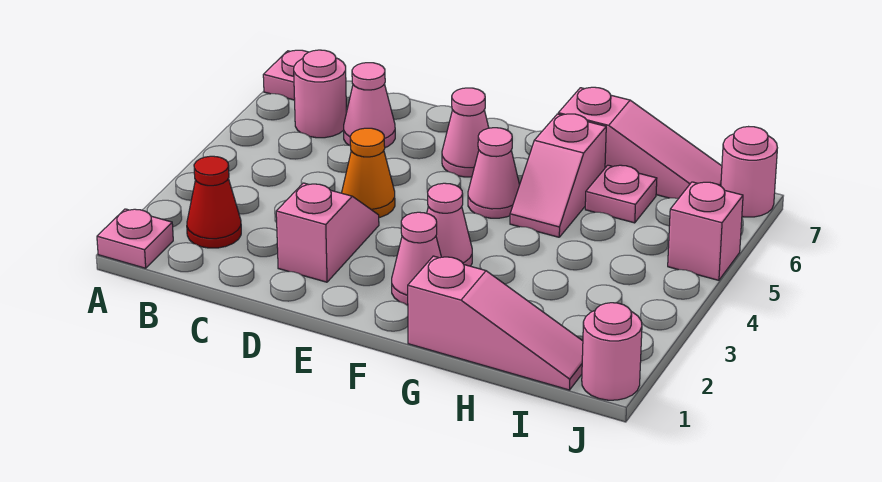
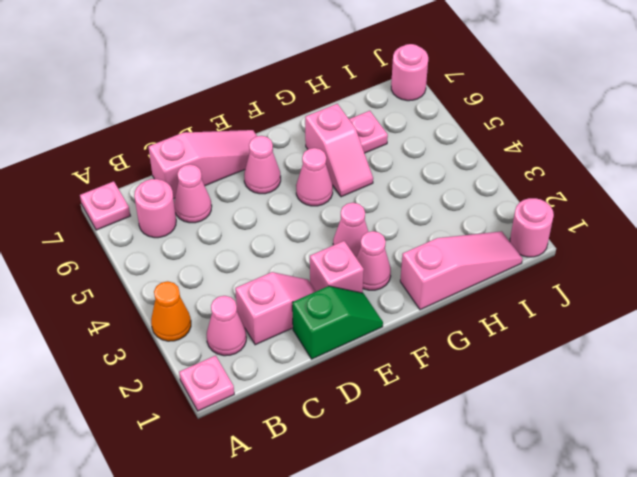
red 1x1 cone [187,156,241,248] -> pink 1x1 cone [207,296,246,356]
none -> green 1x2 slope [292,286,383,359]
pink 1x2 slope [276,183,379,282] -> pink 1x2 slope turned to [235,272,316,345]
orange 1x1 cone [342,128,395,218] -> orange 1x1 cone moved to [151,281,191,341]
pink 1x3 slope [558,87,722,199] -> pink 1x3 slope moved to [148,130,257,199]
pink 1x1 brick [668,182,743,280] -> pink 1x1 brick moved to [310,241,364,293]

